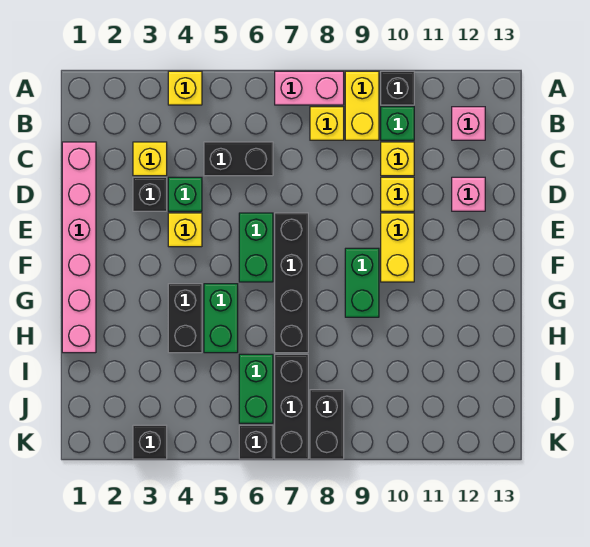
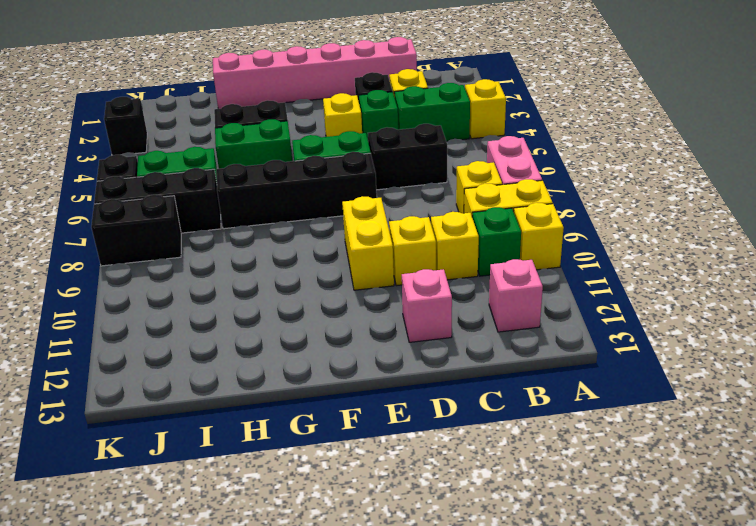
black 1x1 brick [381,71,414,105] -> yellow 1x1 brick [514,203,564,270]
black 1x2 brick [204,142,273,176] -> black 1x2 brick turned to [368,124,447,190]
yellow 1x2 brick [381,213,414,282] -> yellow 1x2 brick turned to [342,196,394,290]
green 1x2 brick [345,248,379,317] -> green 1x2 brick moved to [394,83,470,141]

